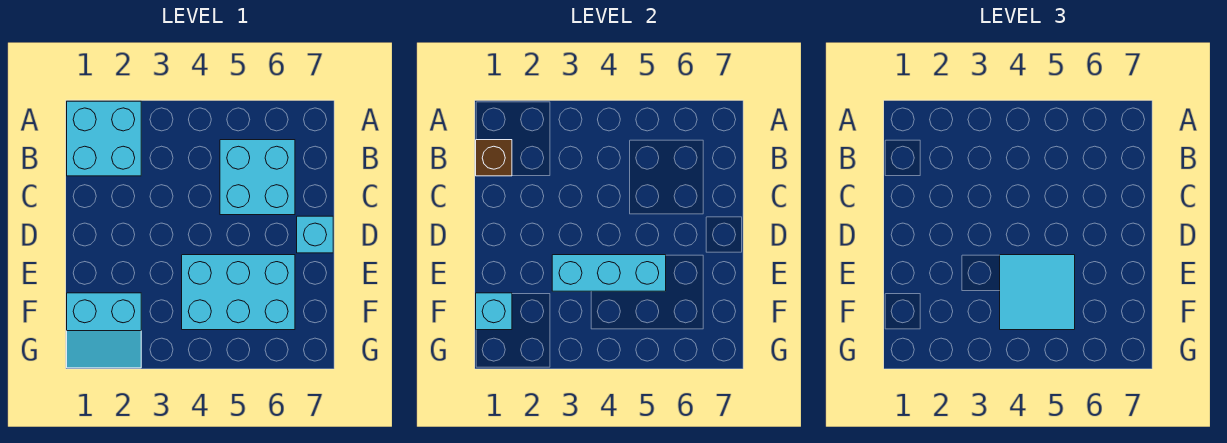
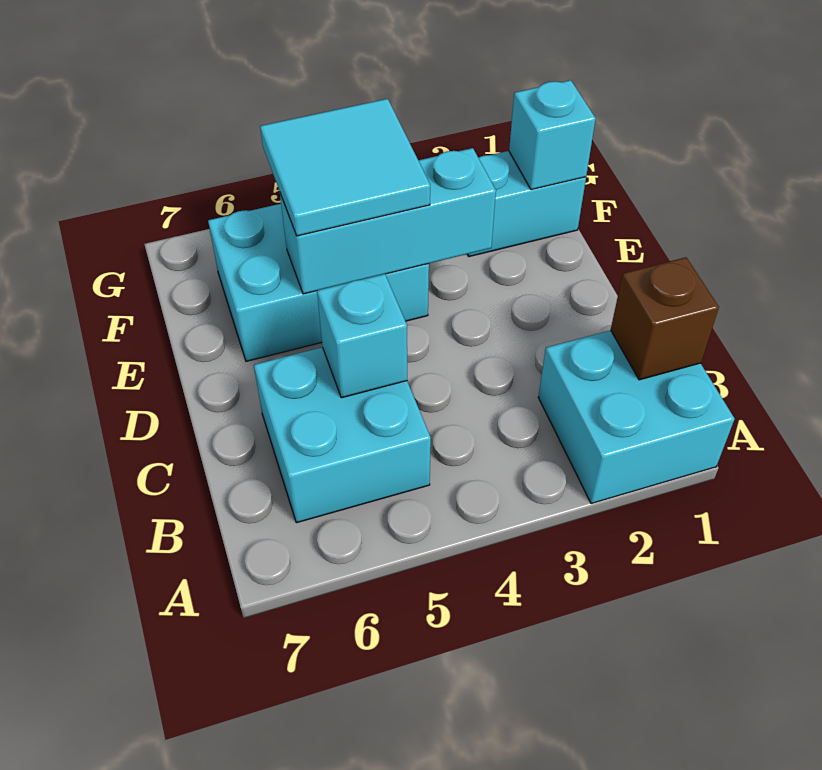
cyan 1x1 brick [297,216,333,253] -> cyan 1x1 brick moved to [317,274,407,398]

